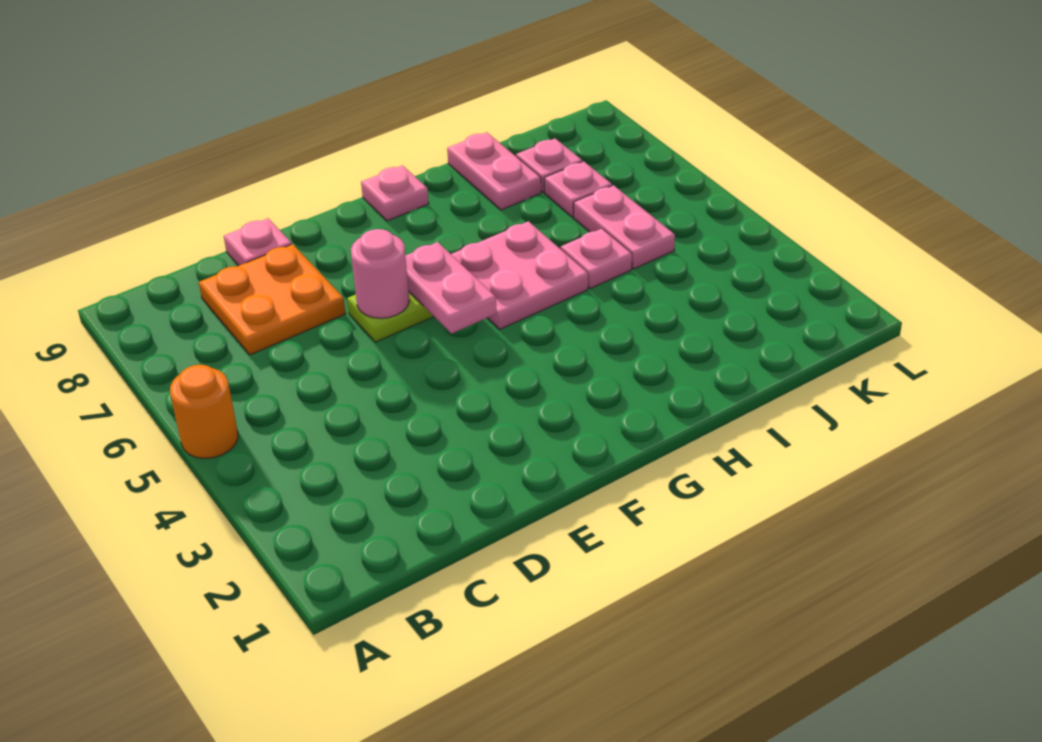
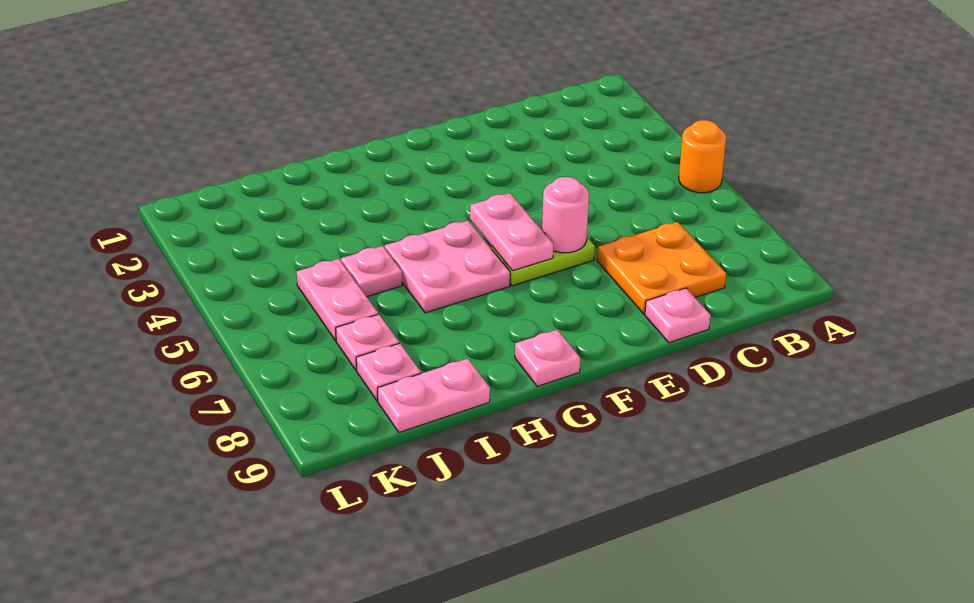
pink 1x2 plate [447,132,541,210] -> pink 1x2 plate turned to [378,359,490,432]

